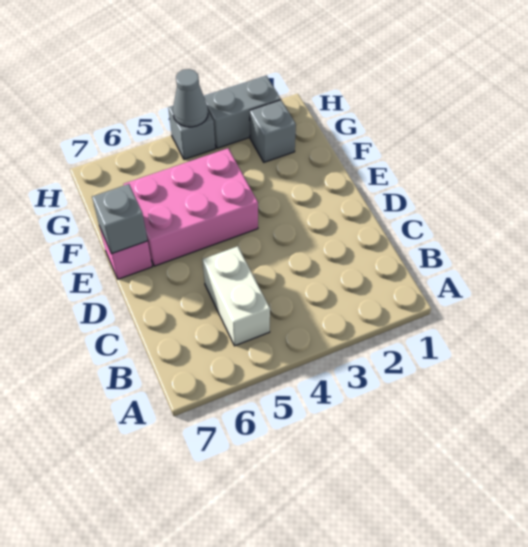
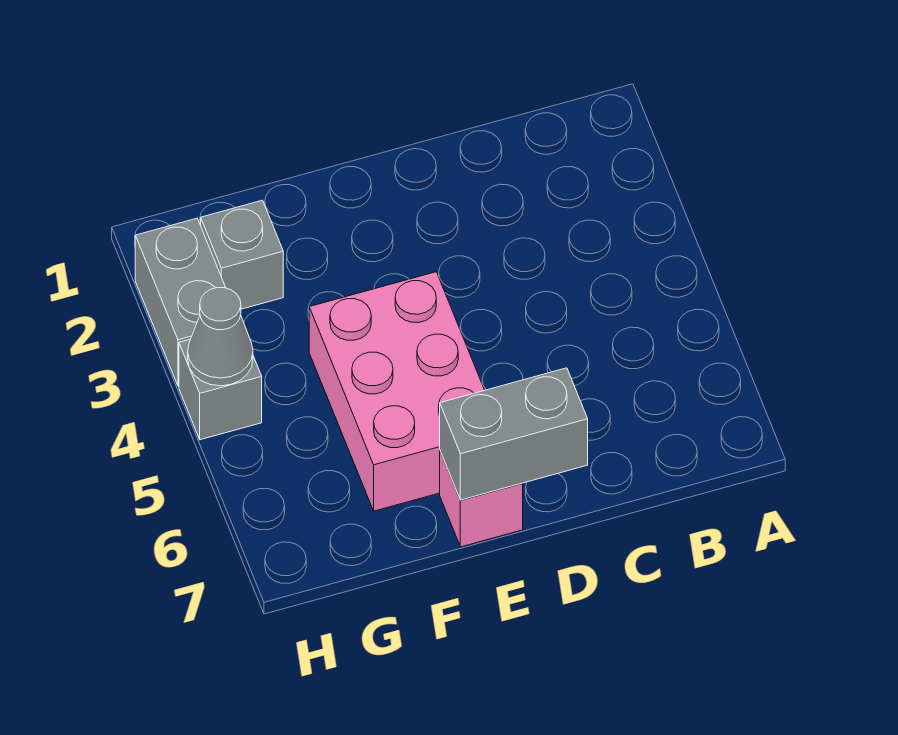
white 1x2 brick [202,246,270,346] -> none
grey 1x1 brick [92,184,148,254] -> grey 1x2 brick [440,368,588,500]

